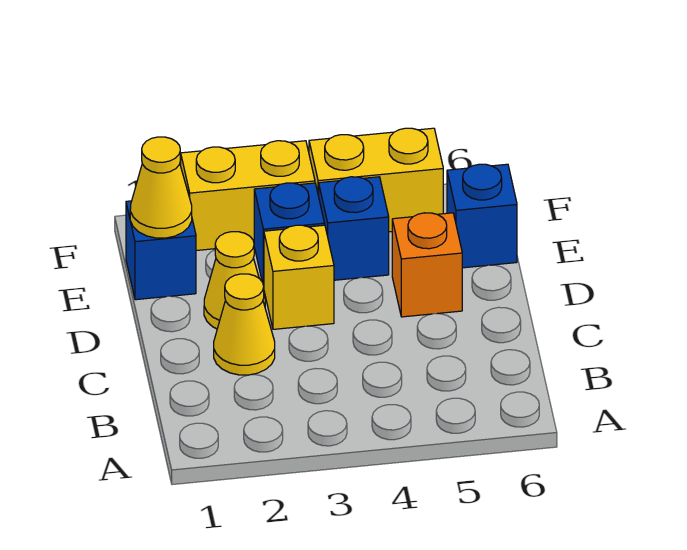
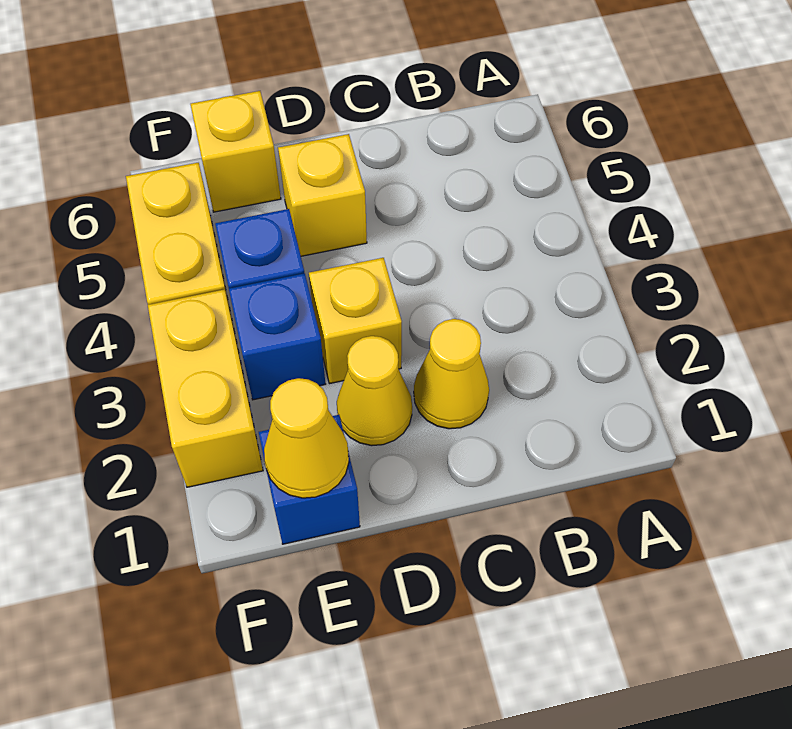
orange 1x1 brick [392,213,462,317] -> yellow 1x1 brick [278,134,367,256]
blue 1x1 brick [447,164,517,268] -> yellow 1x1 brick [190,91,281,212]

